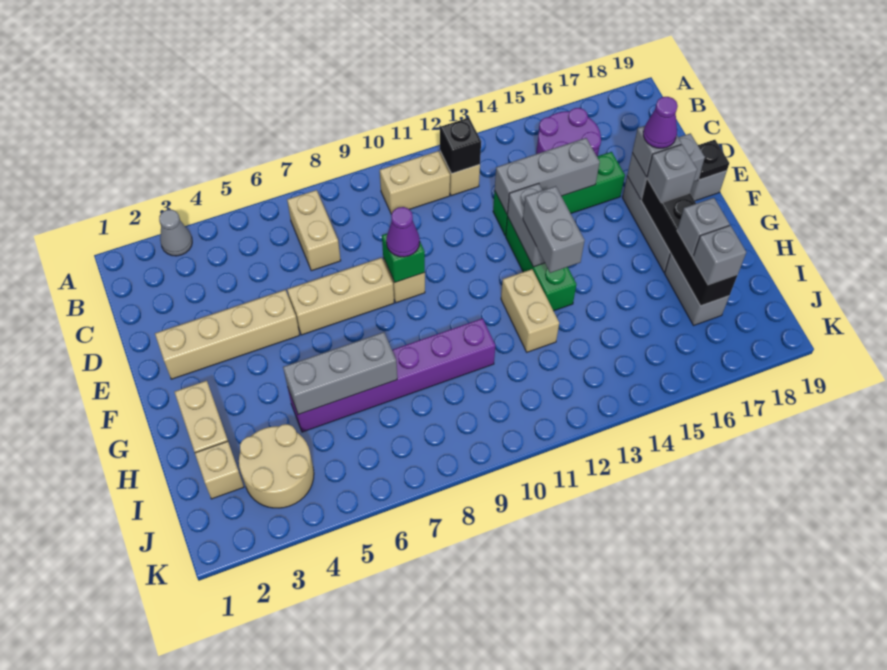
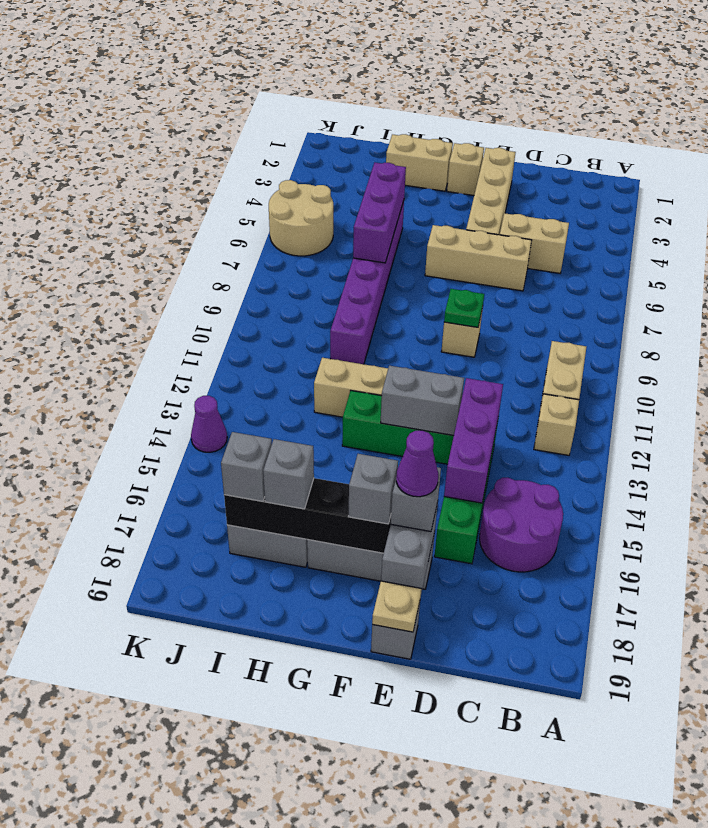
grey 1x1 cone [159,210,192,256] -> none
tan 1x2 brick [287,190,341,271] -> tan 1x2 brick moved to [500,213,569,273]
black 1x1 brick [440,118,481,174] -> none
grey 1x3 brick [495,138,600,214] -> purple 1x3 brick [444,378,503,503]
tan 1x3 brick [287,258,394,335] -> tan 1x3 brick turned to [425,225,532,291]
green 1x1 brick [382,233,425,282] -> green 1x1 plate [444,289,484,327]
purple 1x1 cone [386,207,420,257] -> purple 1x1 cone moved to [191,396,227,452]
black 1x1 plate [698,140,729,180] -> tan 1x1 plate [372,581,421,632]
grey 1x2 brick [523,186,585,273] -> none
grey 1x3 brick [283,332,397,415] -> purple 1x3 brick [353,163,406,263]
tan 1x1 brick [195,441,244,499] -> tan 1x1 brick moved to [447,143,484,195]
tan 2x2 round brick [239,424,314,508] -> tan 2x2 round brick moved to [269,180,333,256]

